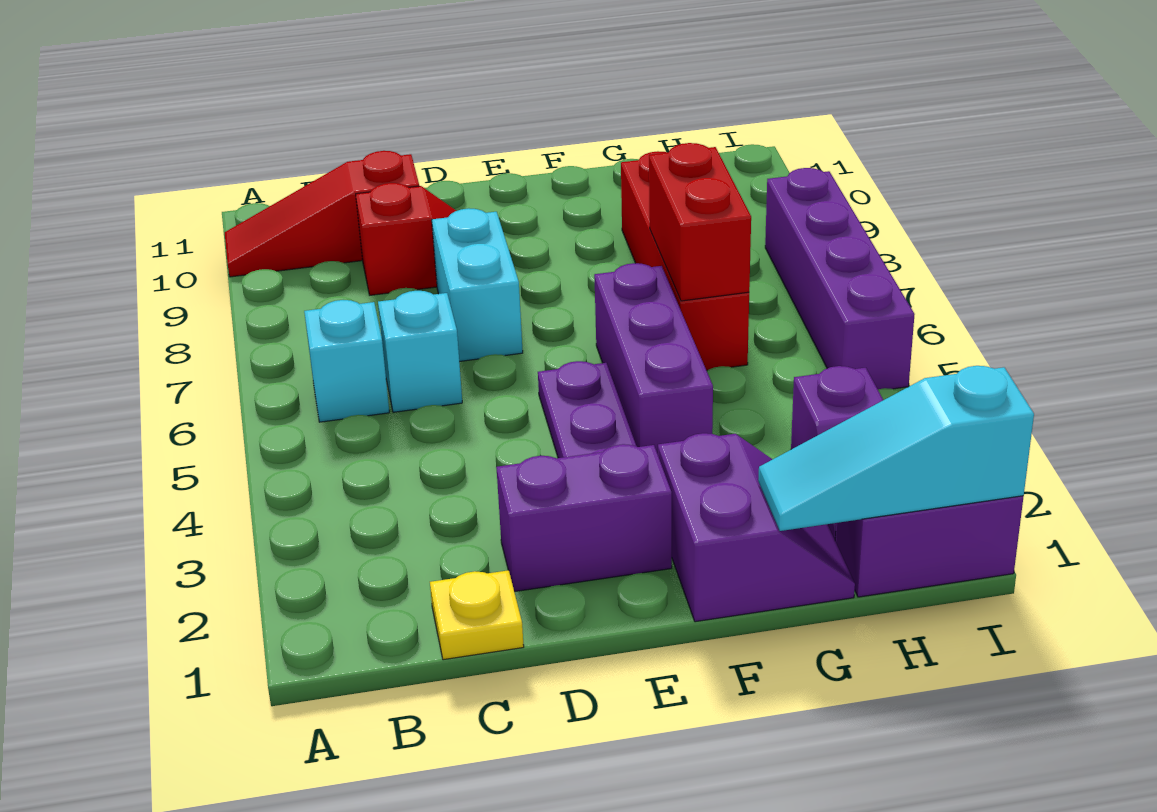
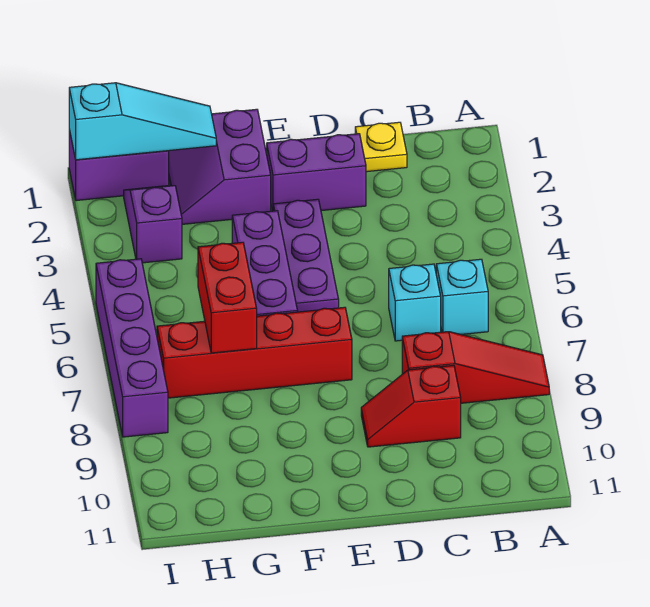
red 1x3 slope [225,151,419,277] -> red 1x3 slope moved to [402,332,549,403]
cyan 1x2 brick [432,208,523,361] -> none
red 1x4 brick [621,151,749,370] -> red 1x4 brick turned to [157,307,352,398]

